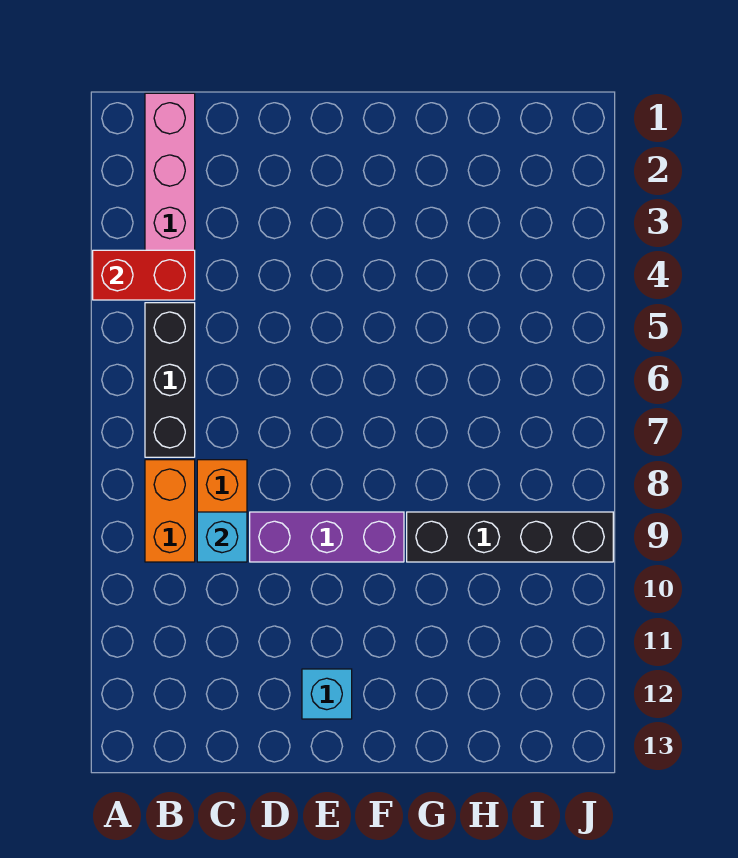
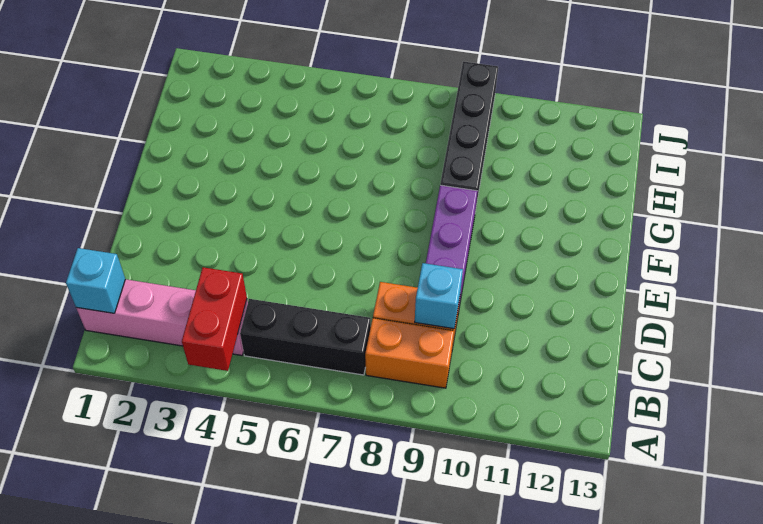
cyan 1x1 brick [302,669,352,719] -> cyan 1x1 brick moved to [66,248,125,313]

